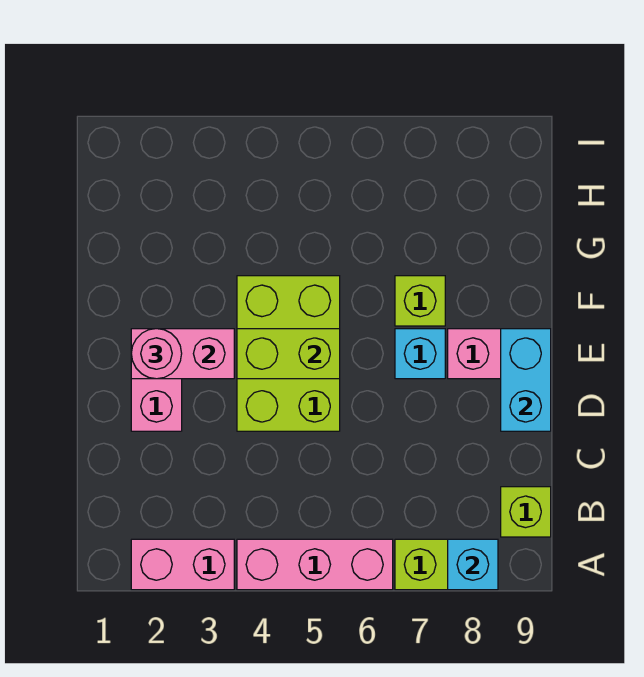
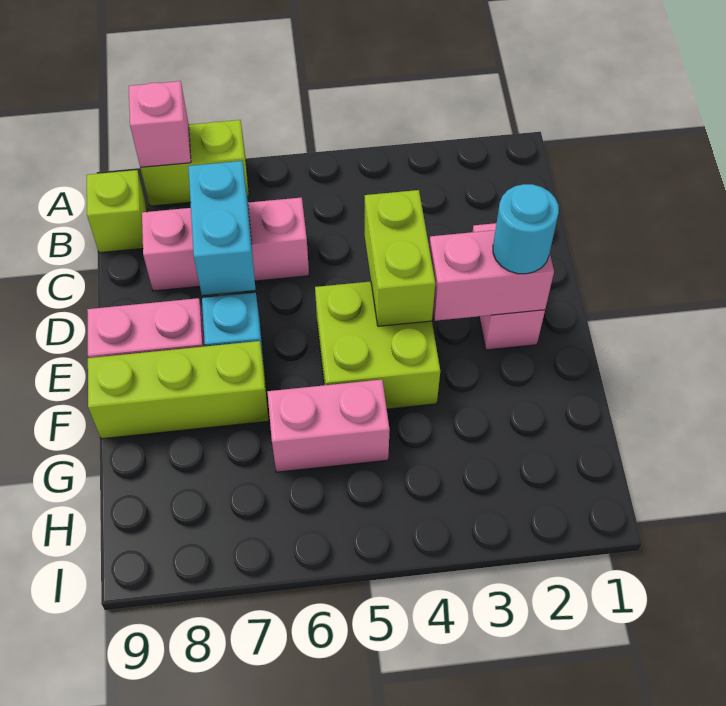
pink 1x2 brick [131,539,234,590] -> pink 1x2 brick moved to [267,380,390,472]
pink 1x3 brick [237,539,393,590] -> pink 1x3 brick moved to [142,197,309,291]
cyan 1x1 brick [448,539,498,590] -> pink 1x1 brick [129,81,191,168]
lime 2x3 brick [237,276,340,431] -> lime 2x2 brick [315,281,440,409]
cyan 1x2 brick [501,329,551,431] -> cyan 1x2 brick moved to [188,161,256,295]
pink 1x1 round brick [131,329,182,379] -> cyan 1x1 round brick [493,184,559,274]
lime 1x2 brick [237,329,340,379] -> lime 1x2 brick turned to [364,190,435,326]
lime 1x1 brick [395,276,445,326] -> lime 1x3 brick [88,341,269,439]

